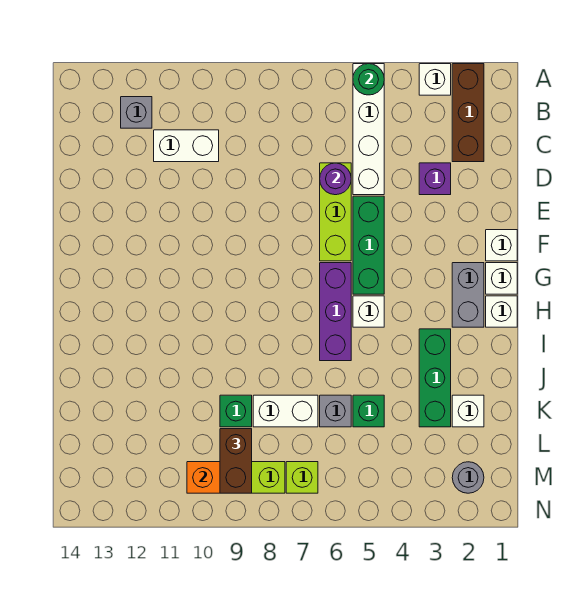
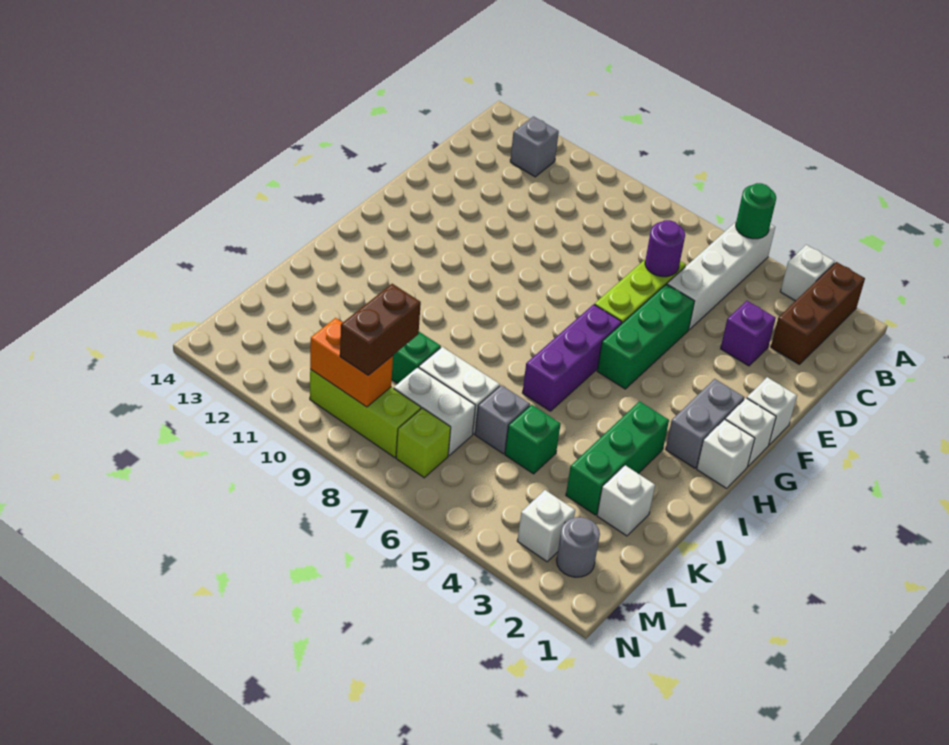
white 1x2 brick [154,130,219,162] -> white 1x2 brick moved to [394,367,476,455]
white 1x1 brick [353,296,384,327] -> white 1x1 brick moved to [517,490,575,562]

